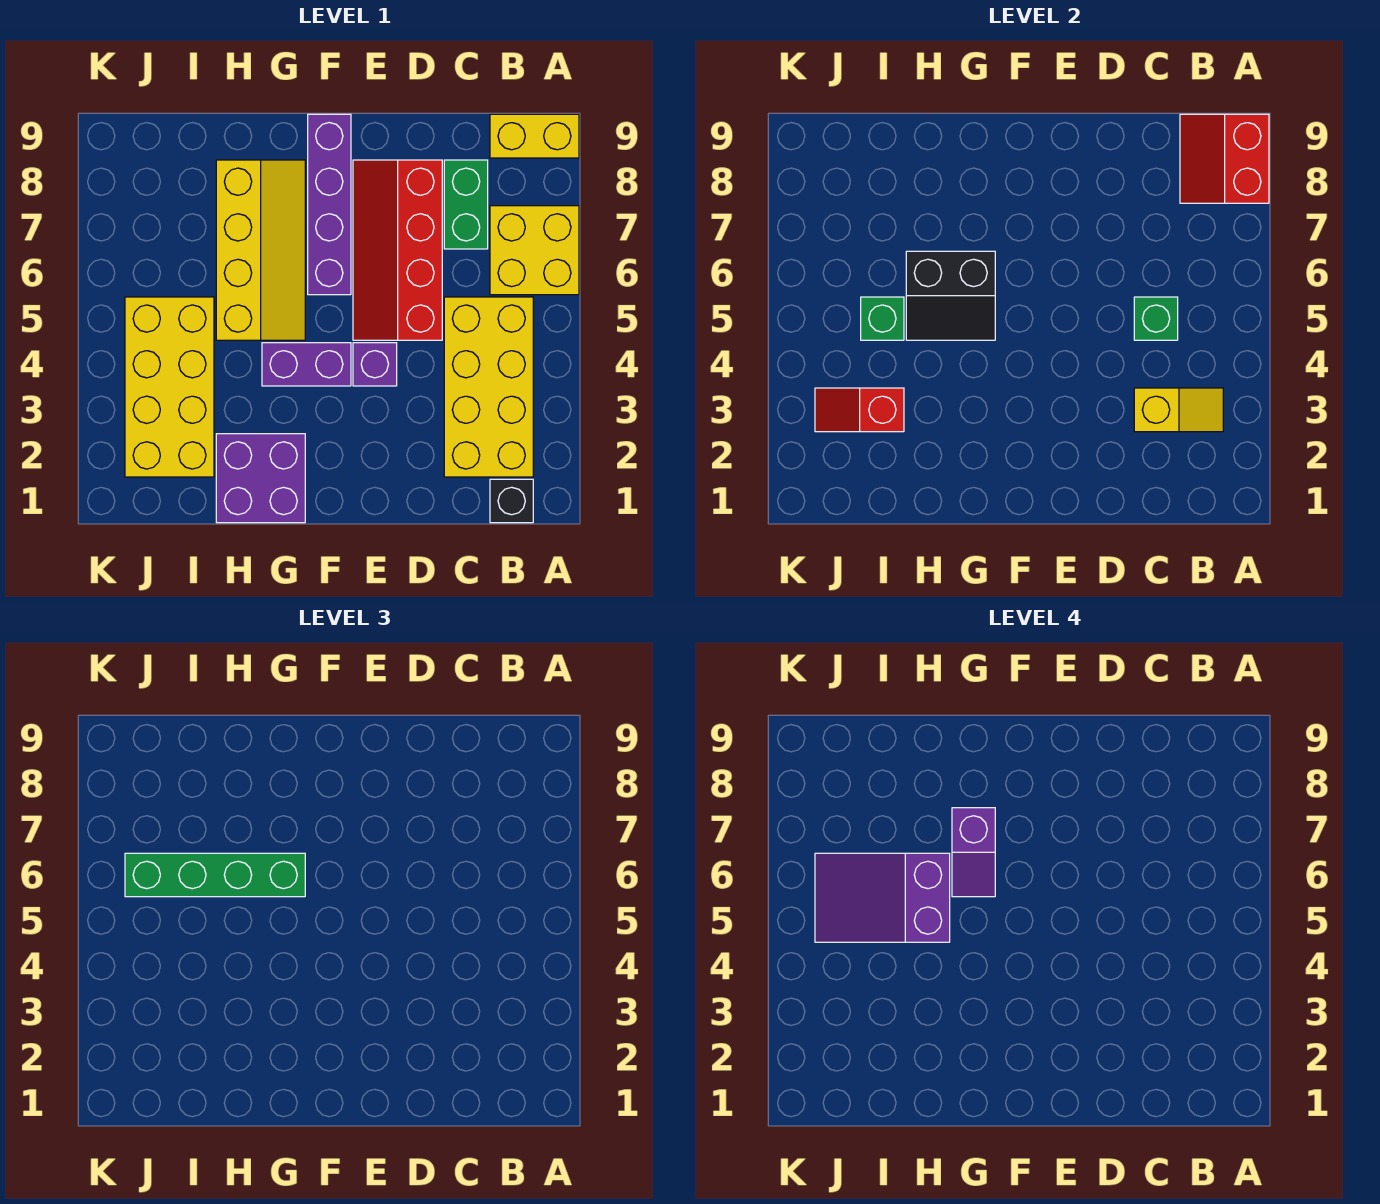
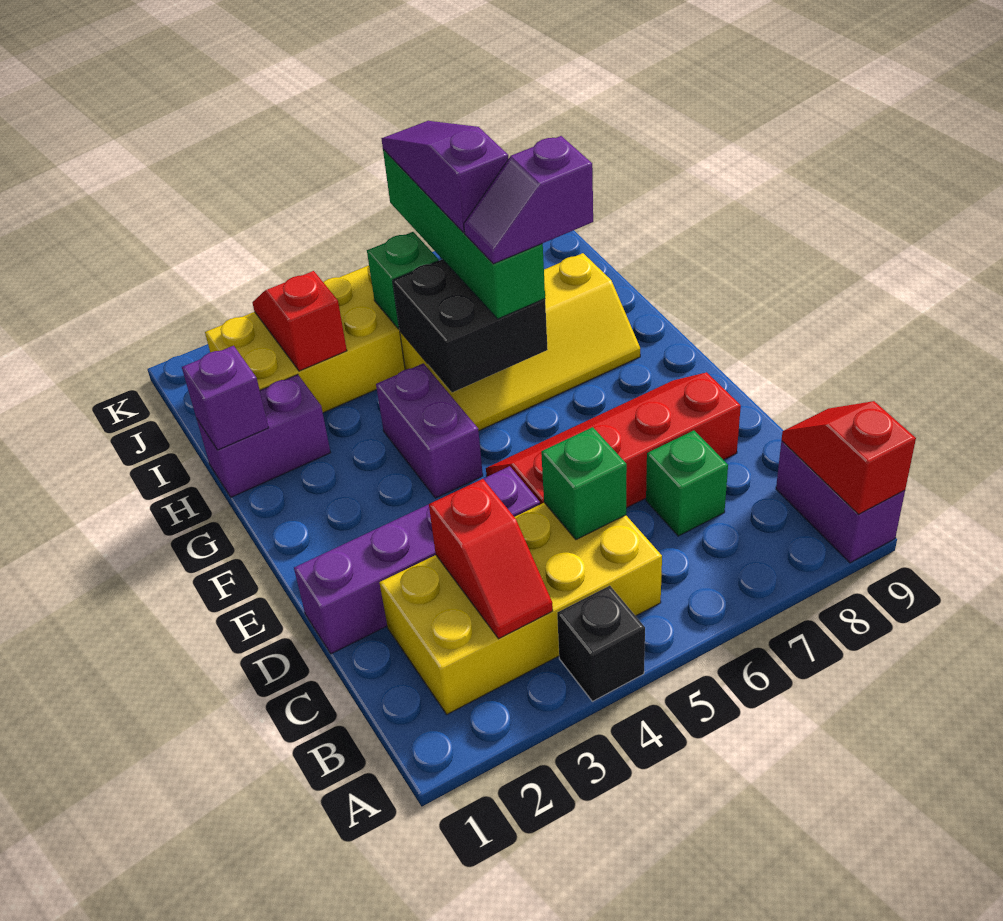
yellow 2x2 brick [490,206,579,295] -> none
red 2x2 slope [1180,114,1269,203] -> red 1x2 slope [781,401,916,514]
yellow 1x2 brick [490,114,579,158] -> purple 1x2 brick [776,441,905,563]
black 1x1 brick [490,479,533,523] -> black 1x1 brick moved to [557,586,645,701]
yellow 1x2 slope [1134,388,1223,432] -> red 1x2 slope [429,479,553,639]
green 1x2 brick [444,160,488,249] -> green 1x1 brick [646,430,728,536]
purple 1x1 brick [353,343,397,386] -> purple 1x1 brick moved to [182,346,269,450]
purple 1x4 brick [308,114,351,295] -> purple 1x4 brick moved to [294,466,540,654]
purple 2x2 brick [216,434,305,523] -> purple 1x2 brick [197,374,331,497]
black 2x2 slope [906,251,995,340] -> black 2x2 brick [393,259,548,392]
purple 2x3 slope [815,853,950,942] -> purple 1x3 slope [381,121,508,232]

